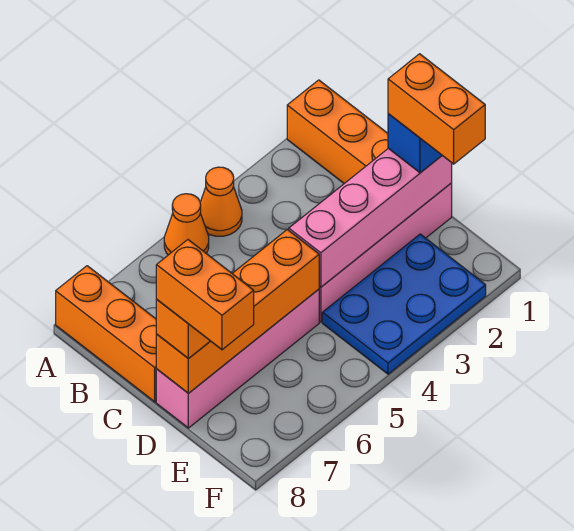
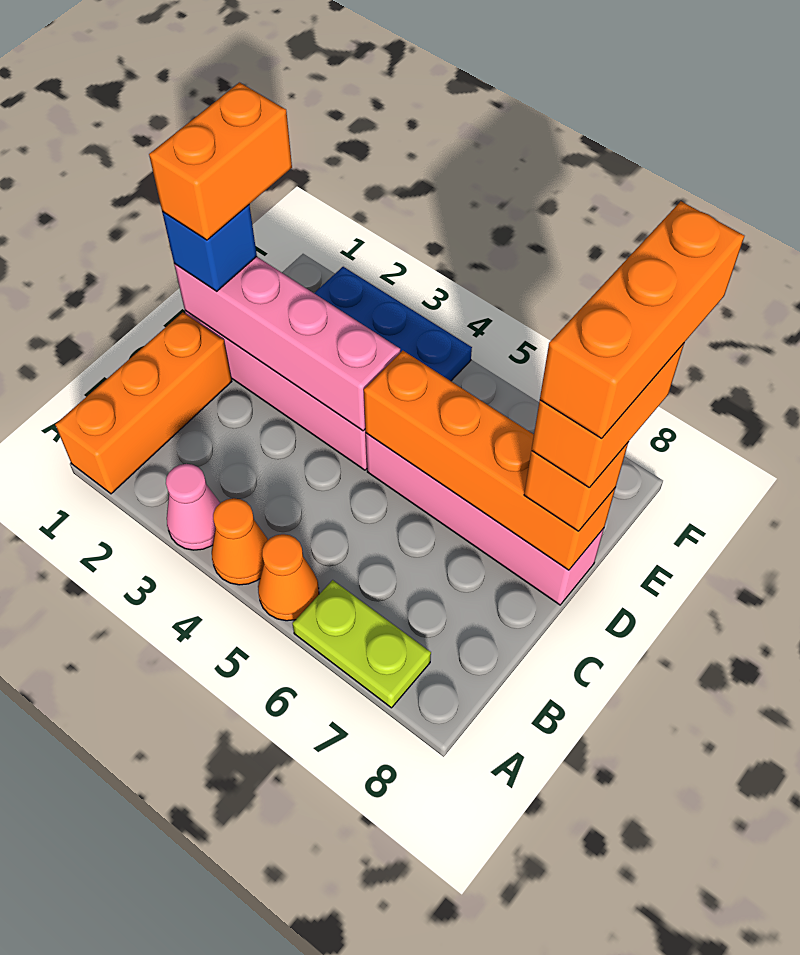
none -> pink 1x1 cone [166,464,220,550]
none -> lime 1x2 plate [292,580,431,708]
orange 1x3 brick [56,266,156,402] -> orange 1x3 brick moved to [540,201,744,438]

